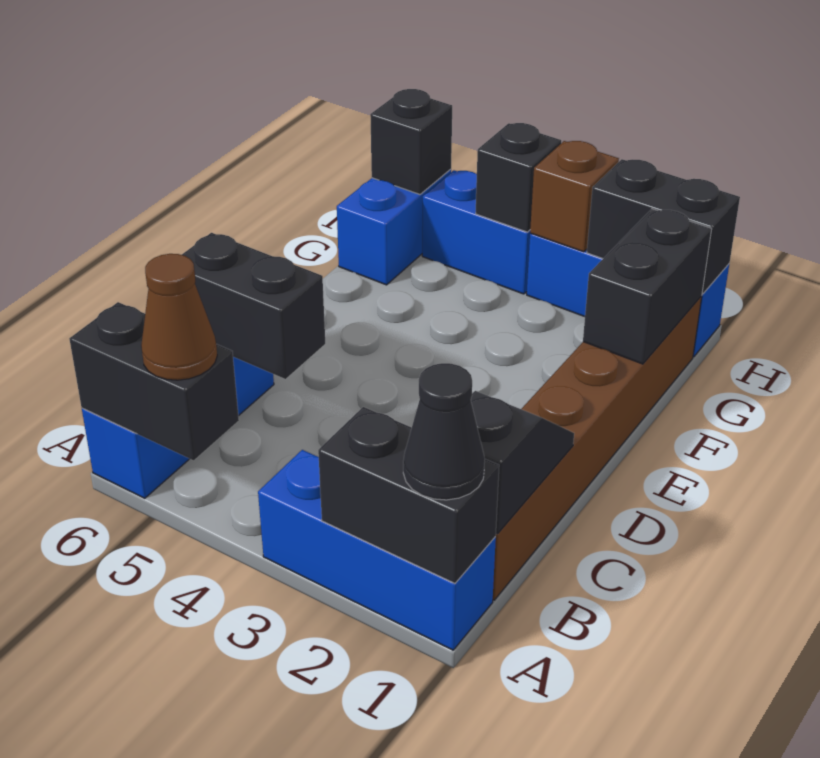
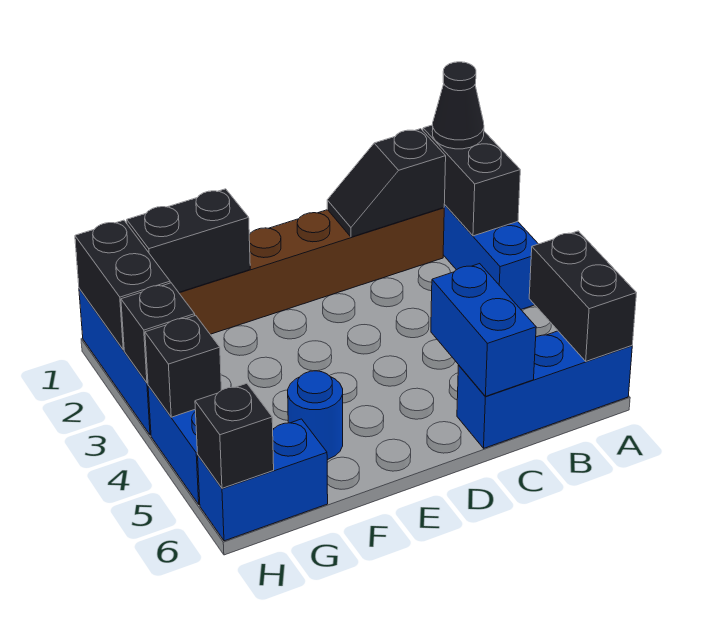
brown 1x1 cone [141,254,217,380] -> none
black 1x2 brick [182,233,325,379] -> blue 1x2 brick [431,264,536,396]
none -> blue 1x1 round brick [288,371,343,460]
brown 1x1 brick [530,141,619,252] -> black 1x1 brick [121,283,195,383]

